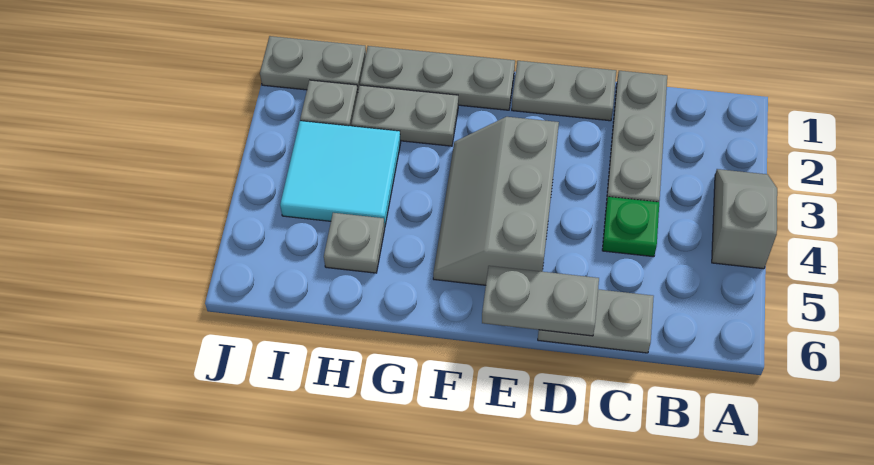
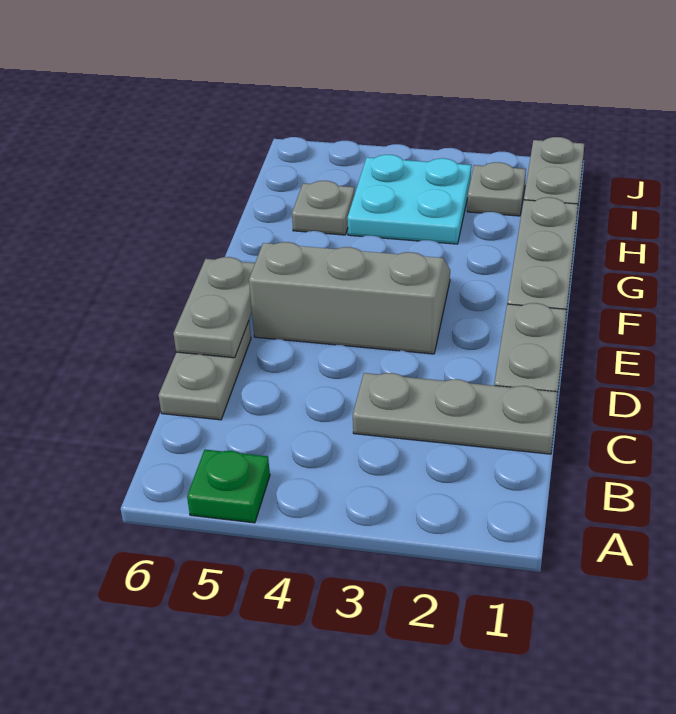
grey 1x2 slope [712,169,777,269] -> none
green 1x1 plate [602,197,659,257] -> green 1x1 plate moved to [187,450,270,523]
grey 1x2 plate [351,85,458,146] -> none
cyan 2x2 tile [280,121,401,227] -> cyan 2x2 plate [347,155,471,244]

